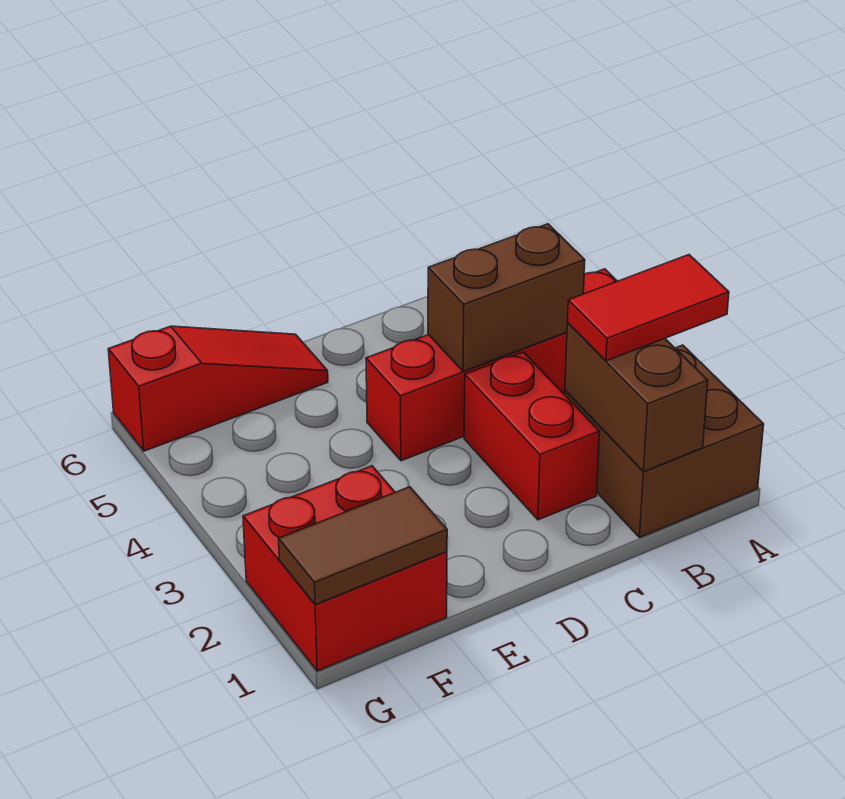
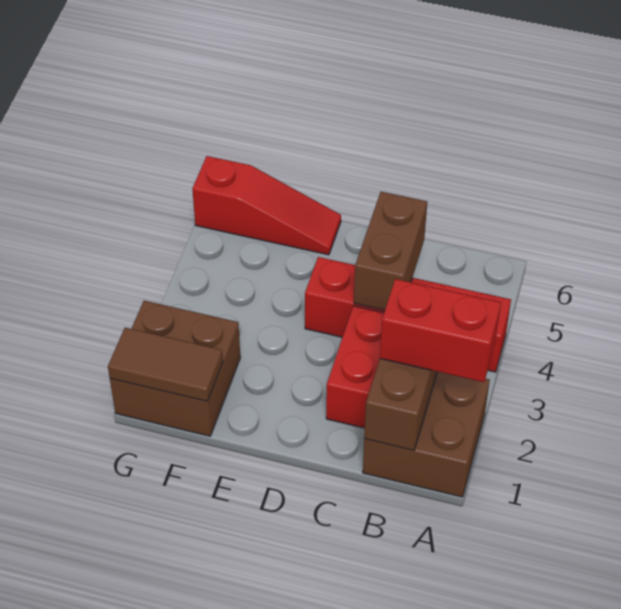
red 1x2 tile [568,255,729,361] -> red 1x2 brick [380,279,501,382]
brown 1x2 brick [428,224,585,371] -> brown 1x2 brick turned to [354,192,427,310]
red 2x2 brick [243,466,447,671] -> brown 2x2 brick [110,301,240,436]

